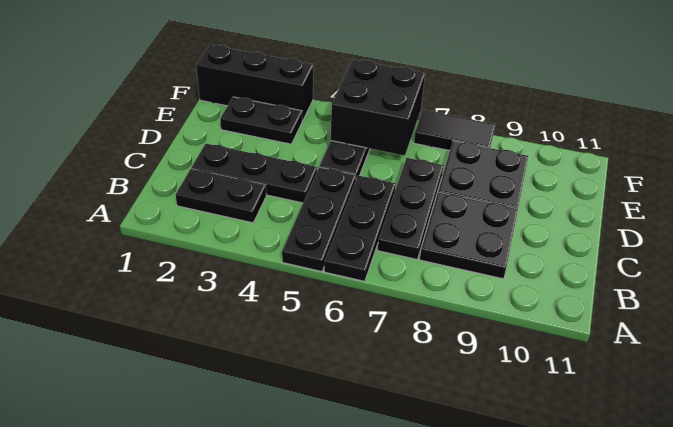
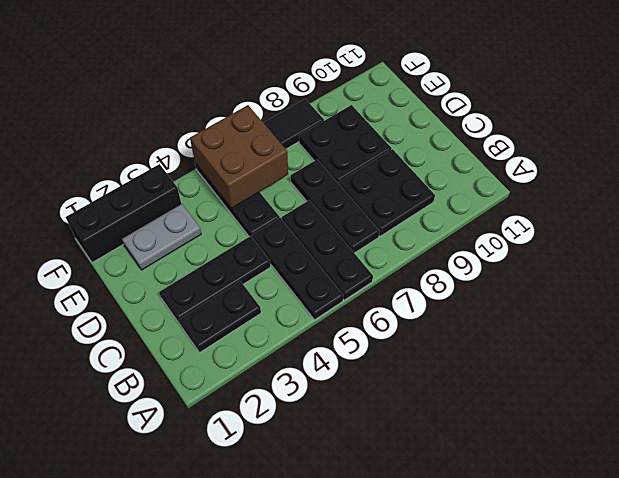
black 1x2 plate [220,97,302,144] -> grey 1x2 plate [122,204,201,270]
black 2x2 brick [331,59,425,156] -> brown 2x2 brick [190,105,288,208]

